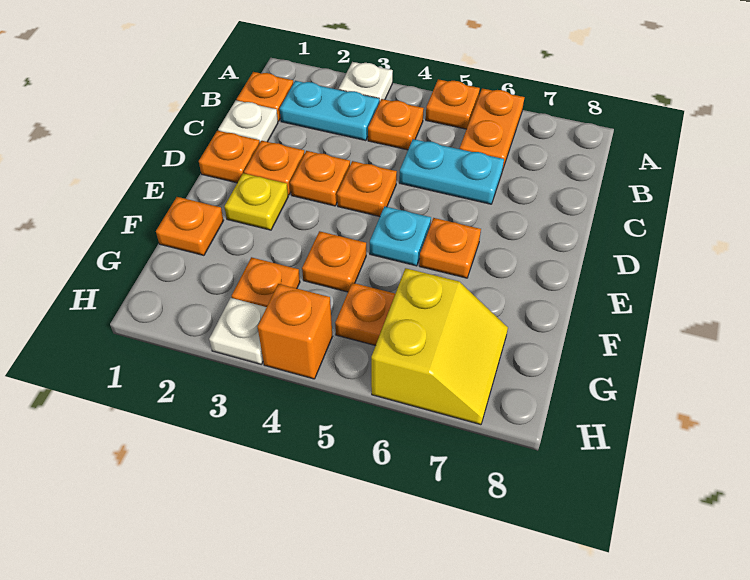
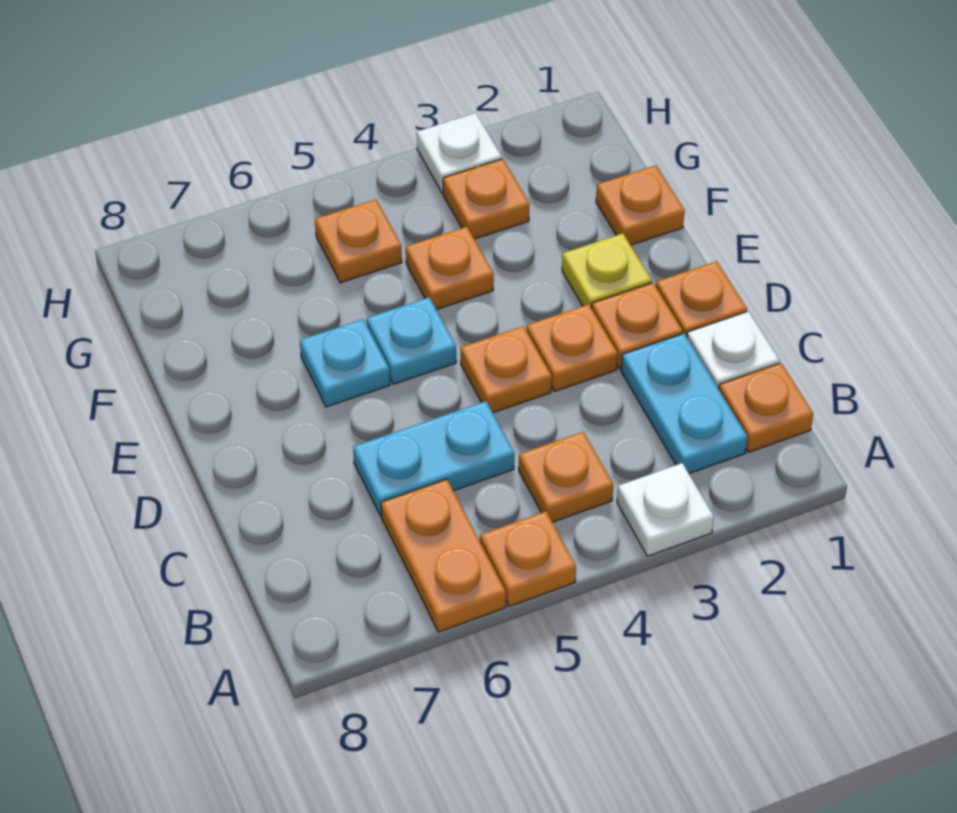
cyan 1x2 plate [280,81,379,141] -> cyan 1x2 plate turned to [621,333,748,474]
orange 1x1 plate [419,218,481,278] -> cyan 1x1 plate [300,319,390,407]
yellow 2x2 slope [371,268,508,425] -> none
orange 1x1 brick [258,284,332,379] -> none

